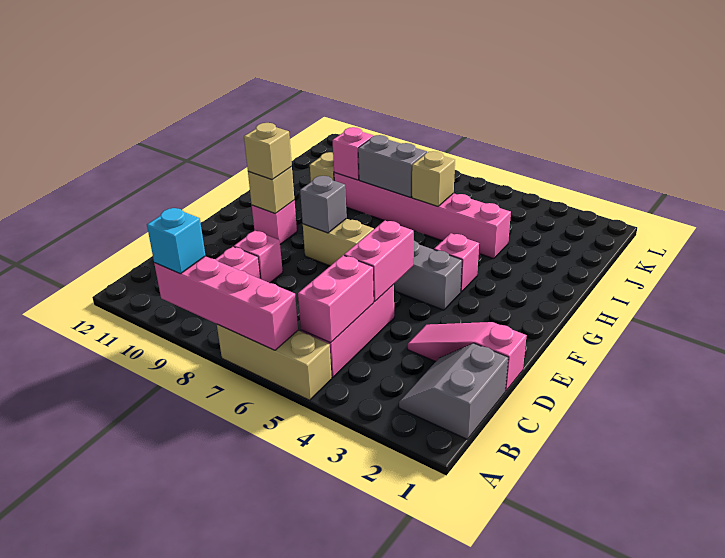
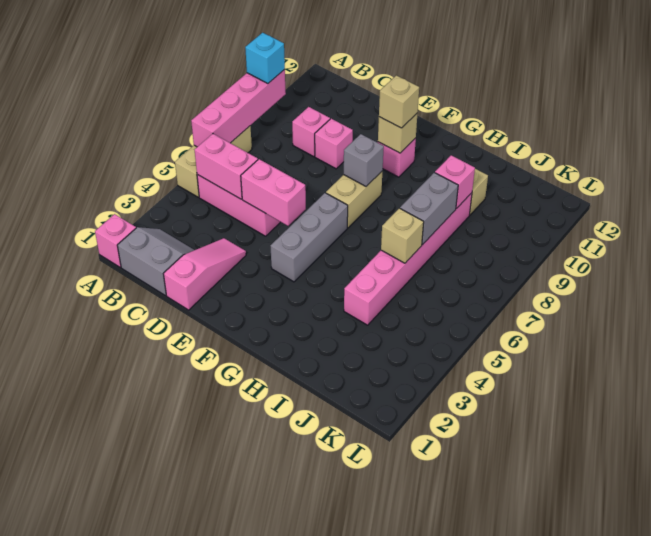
pink 1x1 brick [434,233,479,292] -> pink 1x1 brick moved to [95,214,136,267]

